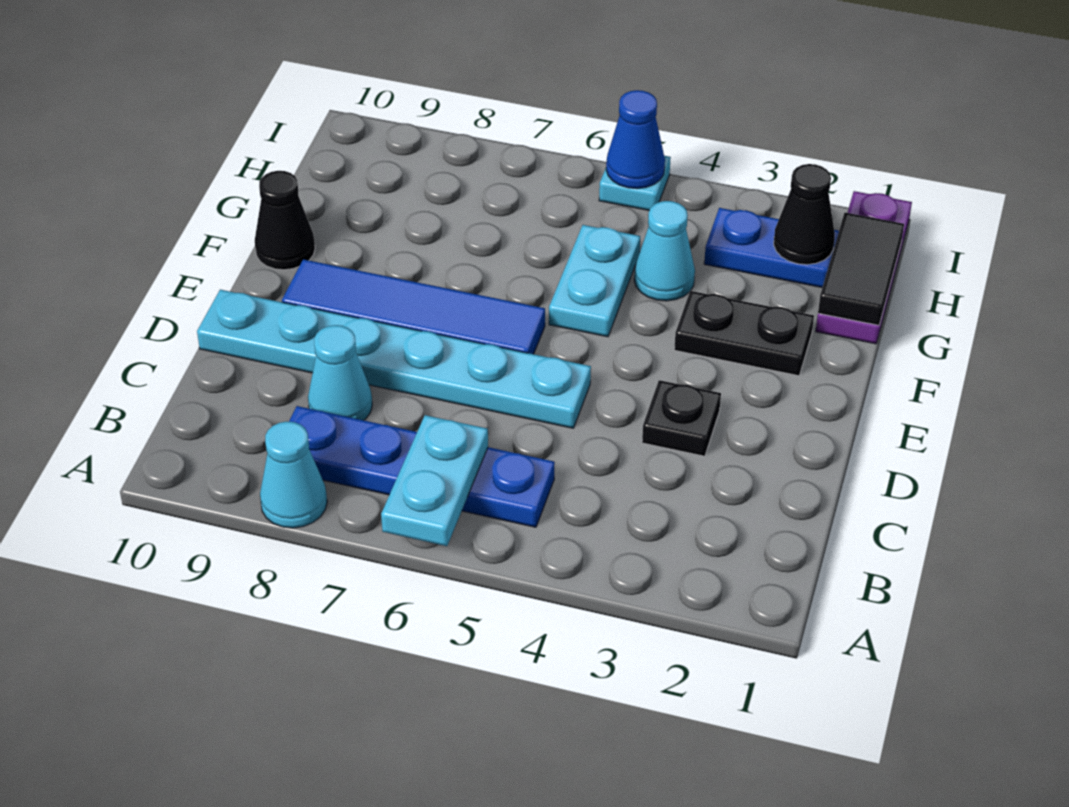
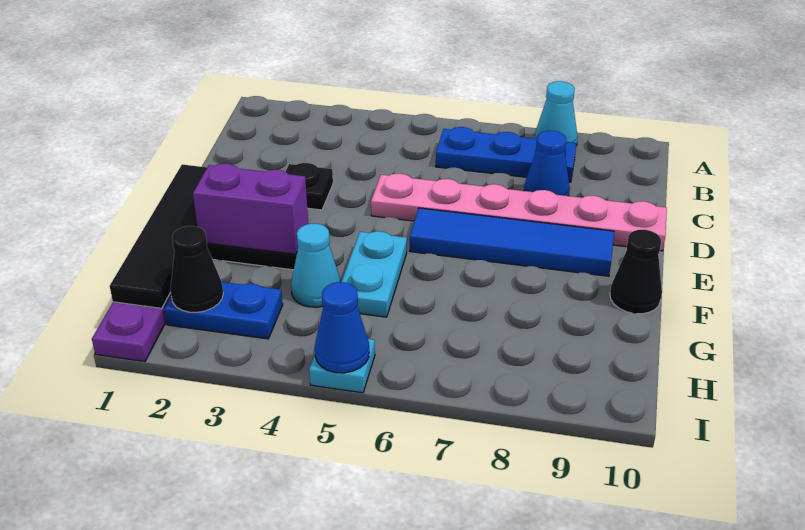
cyan 1x2 plate [381,415,488,546] -> none
blue 1x4 plate [289,406,555,527] -> blue 1x3 plate [436,127,576,182]
cyan 1x1 cone [308,325,372,420] -> blue 1x1 cone [524,131,570,196]
cyan 1x6 plate [197,290,591,428] -> pink 1x6 plate [371,174,667,251]
none -> purple 1x2 brick [193,164,308,254]
black 1x2 tile [818,213,904,325] -> black 1x4 tile [110,165,207,308]

